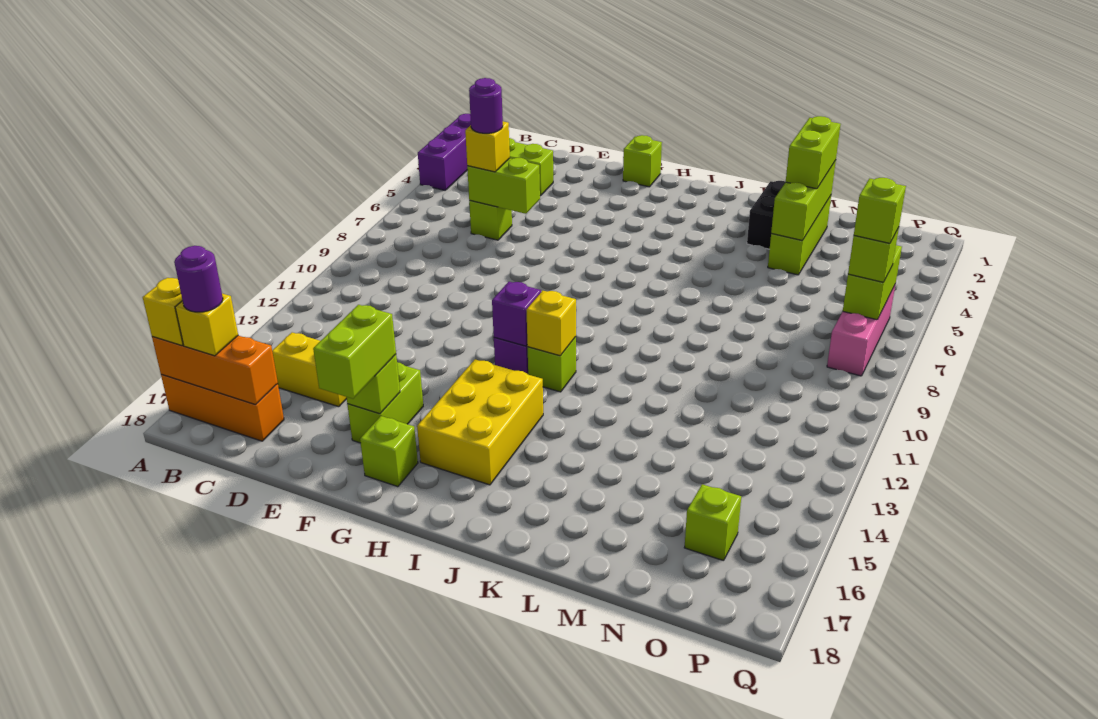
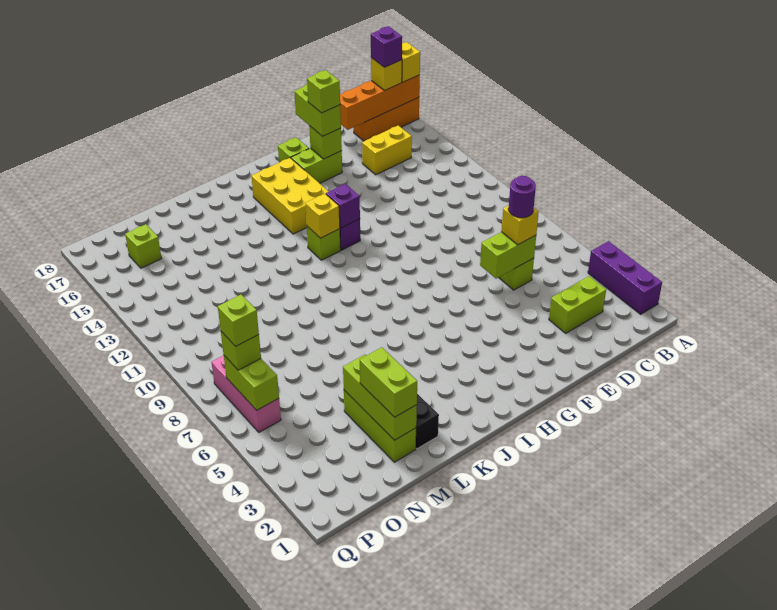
orange 1x3 brick [152,336,278,404] -> orange 1x4 brick [340,75,420,130]
purple 1x1 round brick [174,246,223,312] -> purple 1x1 brick [371,26,402,67]
lime 1x2 brick [347,362,423,443] -> lime 1x2 brick turned to [291,148,342,183]
lime 1x1 brick [623,135,662,187] -> lime 1x1 brick moved to [307,70,340,113]

